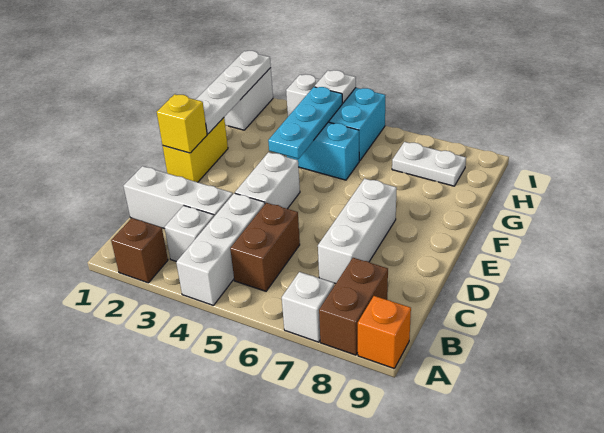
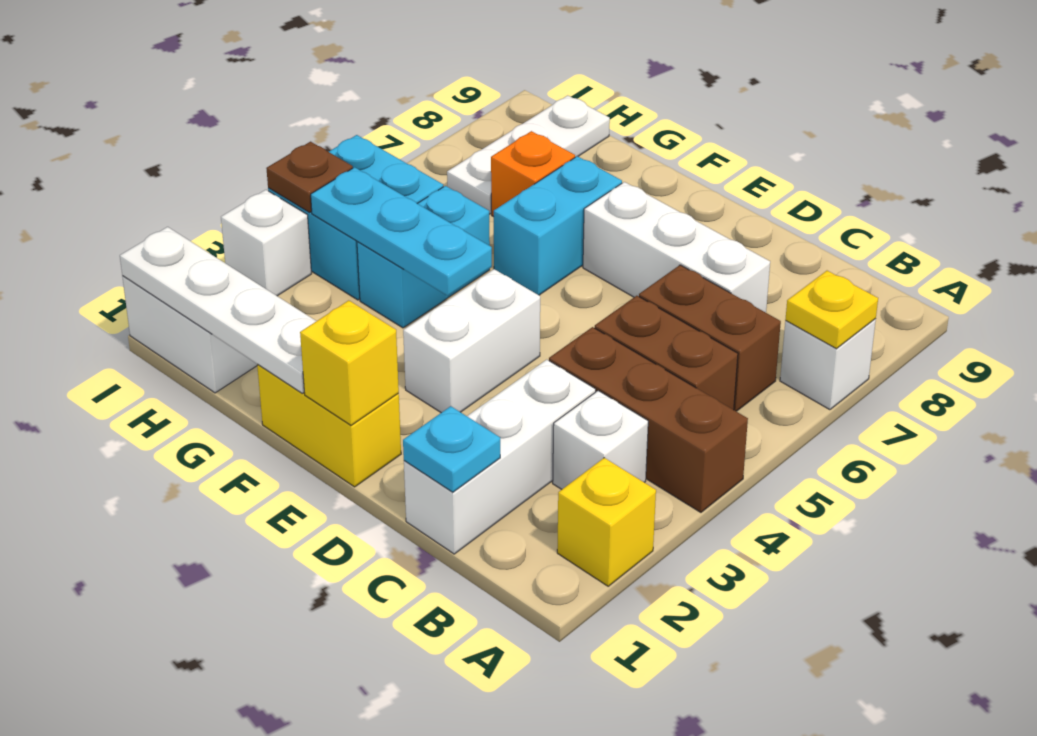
brown 1x1 brick [111,218,168,283] -> yellow 1x1 brick [557,458,656,586]
white 1x3 brick [176,193,265,306] -> brown 1x3 brick [549,327,748,512]
none -> yellow 1x1 plate [785,271,878,349]
brown 1x2 brick [319,258,388,355] -> brown 1x2 brick moved to [639,265,781,411]
orange 1x1 brick [358,296,411,368] -> orange 1x1 brick moved to [491,131,575,217]
none -> cyan 1x1 plate [403,406,500,492]
white 1x2 brick [235,152,300,209] -> white 1x2 brick turned to [403,269,540,413]
none -> cyan 1x2 brick [494,156,622,295]
white 1x2 plate [392,142,466,186] -> white 1x3 plate [447,95,610,214]
white 1x1 plate [314,70,356,103] -> brown 1x1 plate [266,142,353,212]

